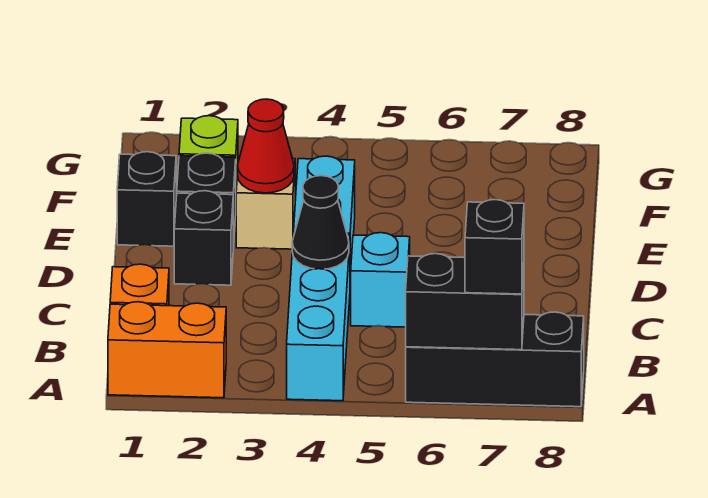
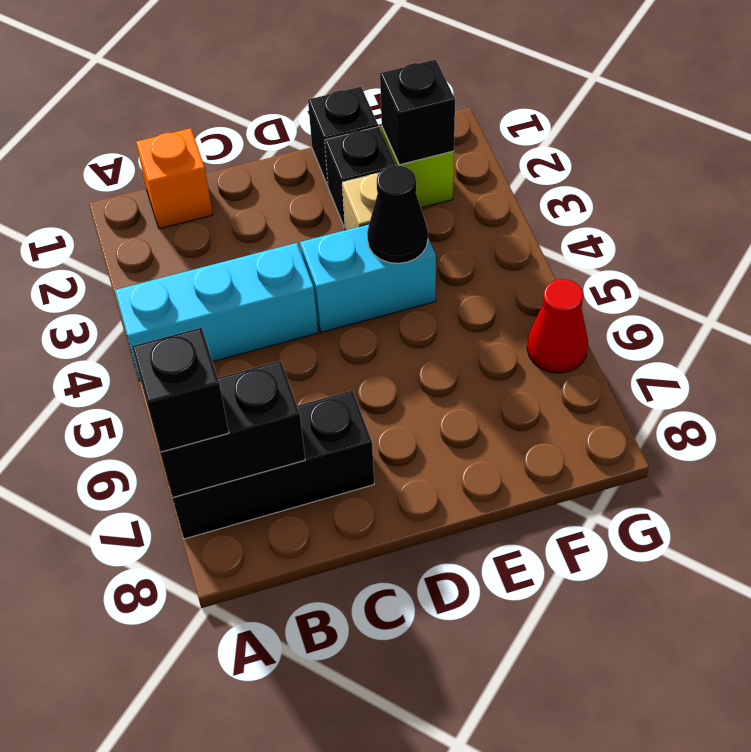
orange 1x2 brick [108,302,226,398] -> none
black 1x3 brick [406,312,584,407] -> black 1x3 brick turned to [162,391,374,539]
black 1x2 brick [406,254,524,350] -> black 1x2 brick turned to [150,361,305,497]
black 1x1 cone [292,176,349,269] -> black 1x1 cone moved to [367,165,428,263]
cyan 1x1 brick [351,233,410,327] -> none
black 1x1 brick [174,191,233,285] -> black 1x1 brick moved to [380,60,455,165]
red 1x1 cone [237,99,294,193] -> red 1x1 cone moved to [527,279,588,373]

